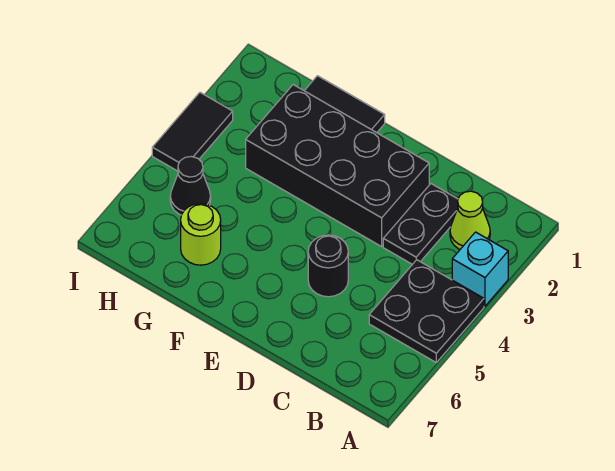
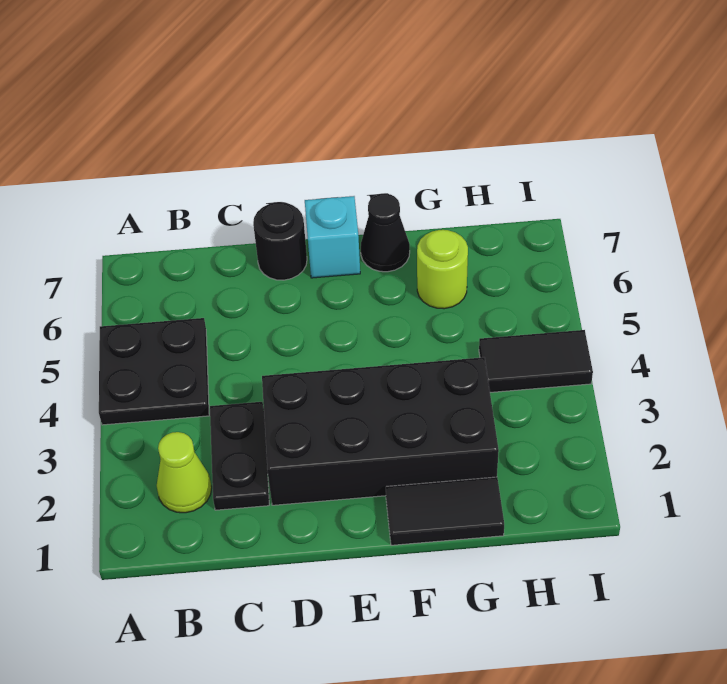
cyan 1x1 brick [452,232,508,306] -> cyan 1x1 brick moved to [305,196,360,278]
black 1x1 round brick [308,235,348,297] -> black 1x1 round brick moved to [253,202,307,280]
black 1x1 cone [170,157,211,215] -> black 1x1 cone moved to [361,194,410,272]
black 1x2 tile [152,93,233,171] -> black 1x2 tile turned to [479,330,593,392]

